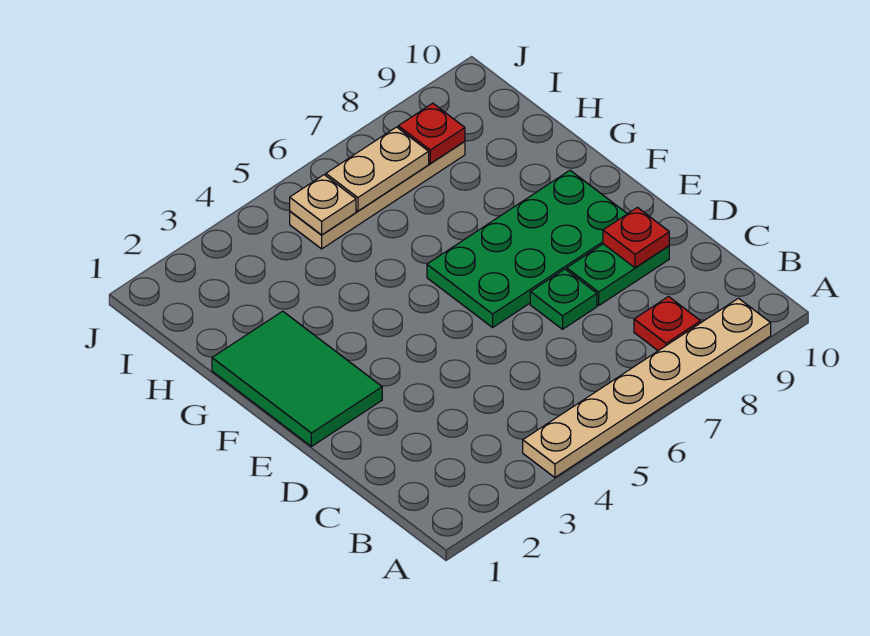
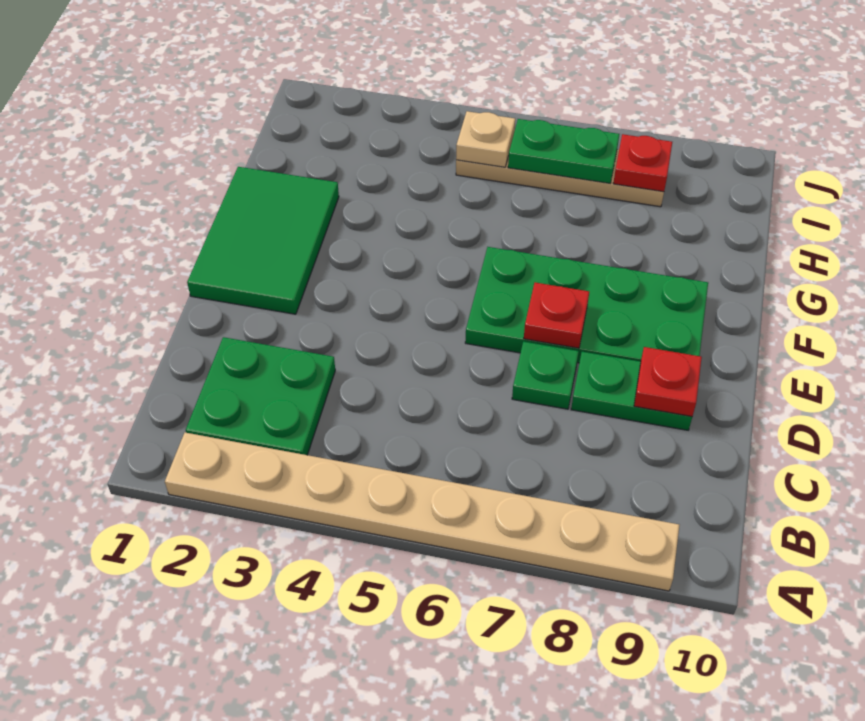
tan 1x6 plate [523,298,771,477] -> tan 1x8 plate [165,433,679,591]
none -> green 2x2 plate [186,337,335,455]
red 1x1 plate [634,297,701,351] -> red 1x1 plate moved to [524,283,589,348]
tan 1x2 plate [326,127,429,211] -> green 1x2 plate [508,119,619,183]

